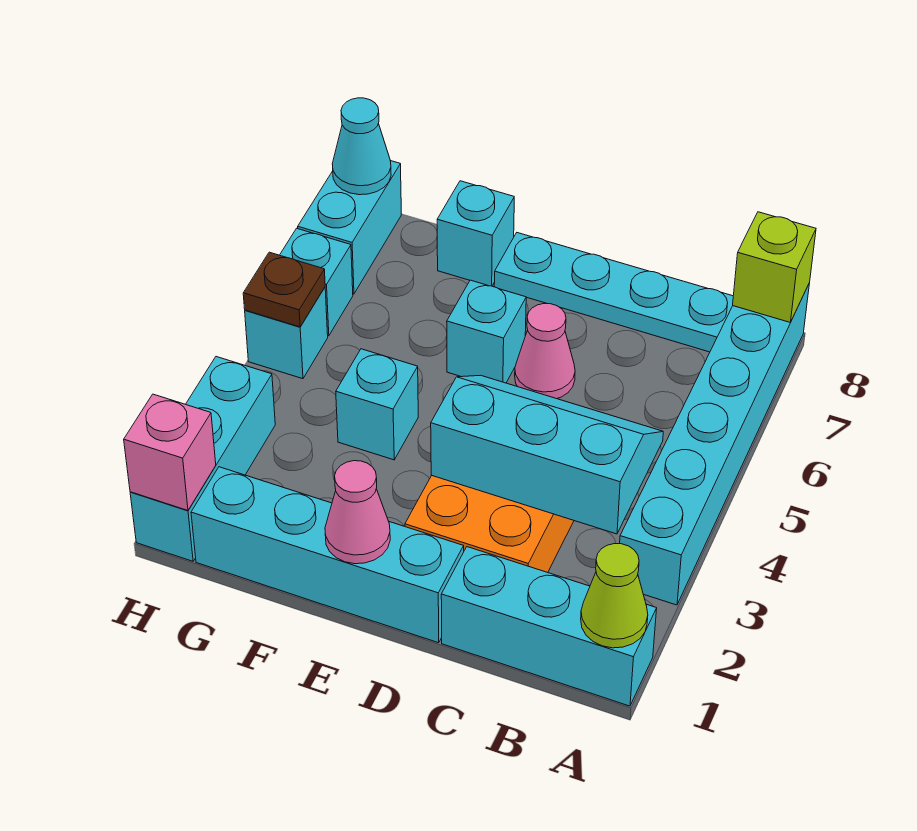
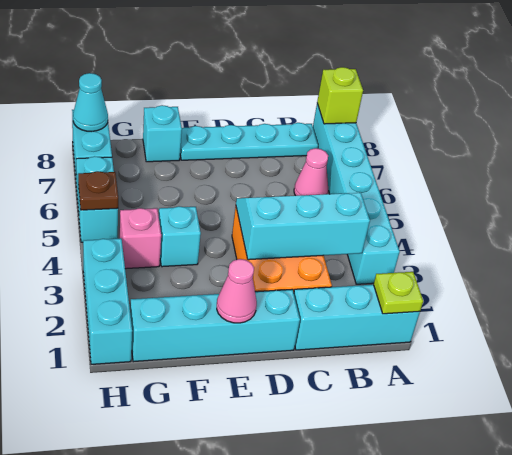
lime 1x1 cone [581,544,648,648] -> lime 1x1 plate [373,272,423,314]
pink 1x1 cone [515,304,575,399] -> pink 1x1 cone moved to [294,148,328,196]
cyan 1x1 brick [447,280,526,383] -> none
pink 1x1 brick [124,394,216,510] -> pink 1x1 brick moved to [120,208,161,269]

